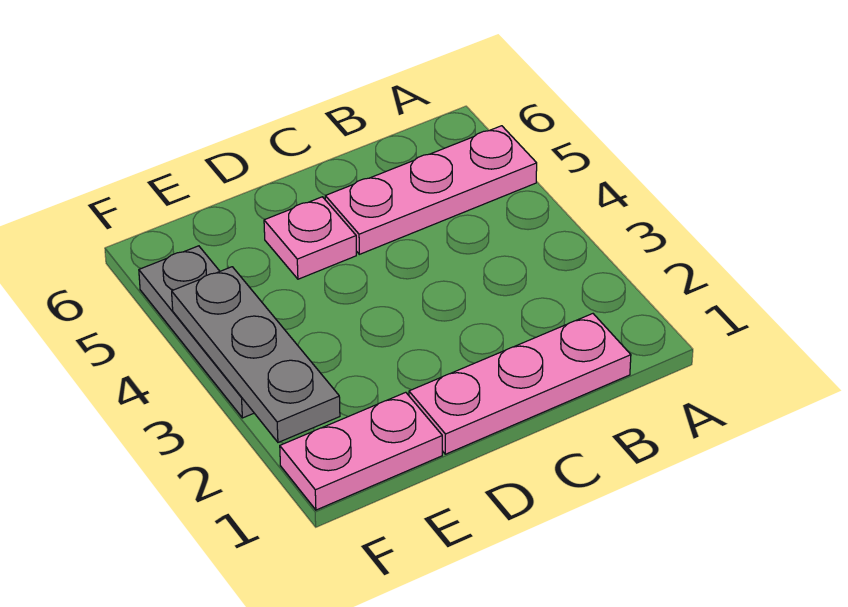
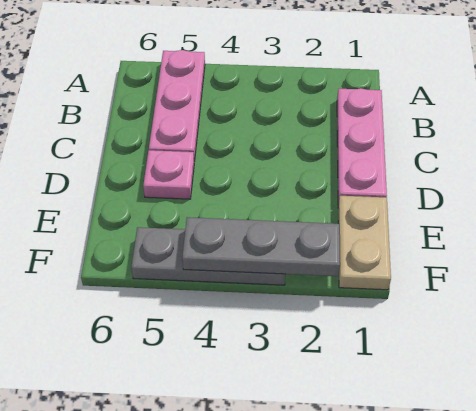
pink 1x2 plate [280,392,442,510] -> tan 1x2 plate [338,196,391,290]

